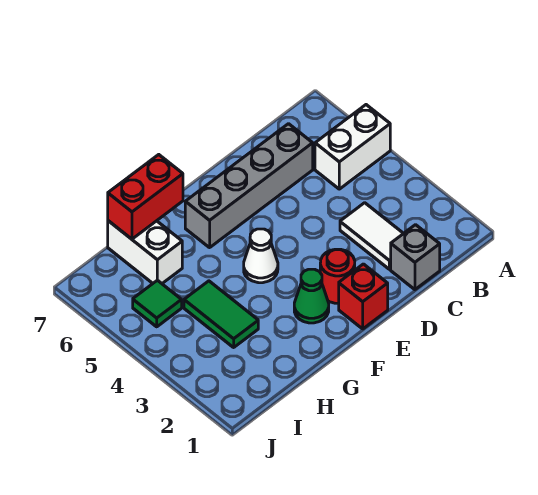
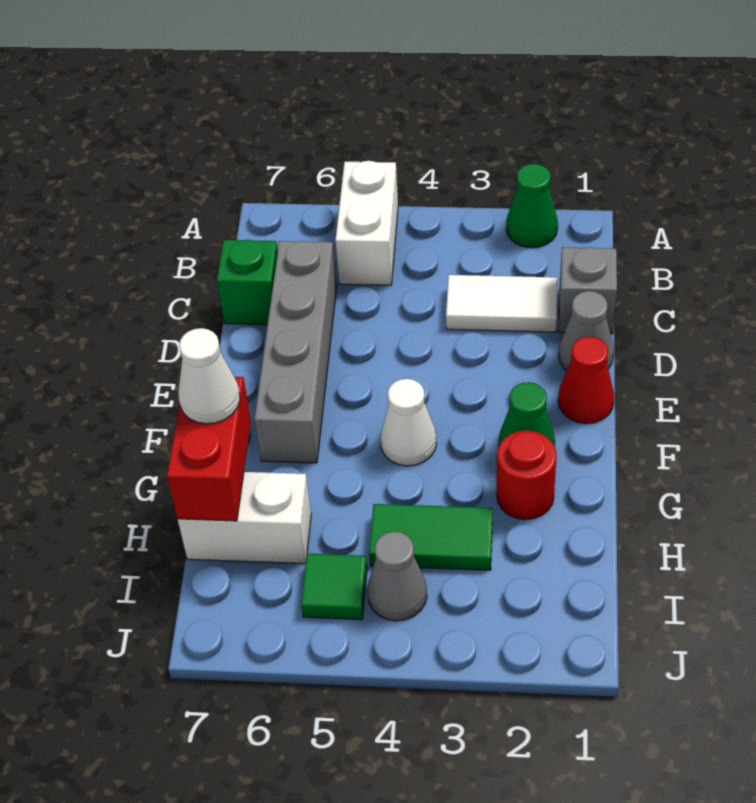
none -> green 1x1 cone [506,164,558,248]
none -> green 1x1 brick [217,240,278,325]
none -> grey 1x1 cone [559,291,614,370]
red 1x1 brick [339,264,388,329] -> red 1x1 cone [558,337,614,424]
red 1x1 round brick [320,249,355,303] -> red 1x1 round brick moved to [497,430,557,520]
none -> white 1x1 cone [178,328,240,424]
none -> grey 1x1 cone [367,532,427,621]

